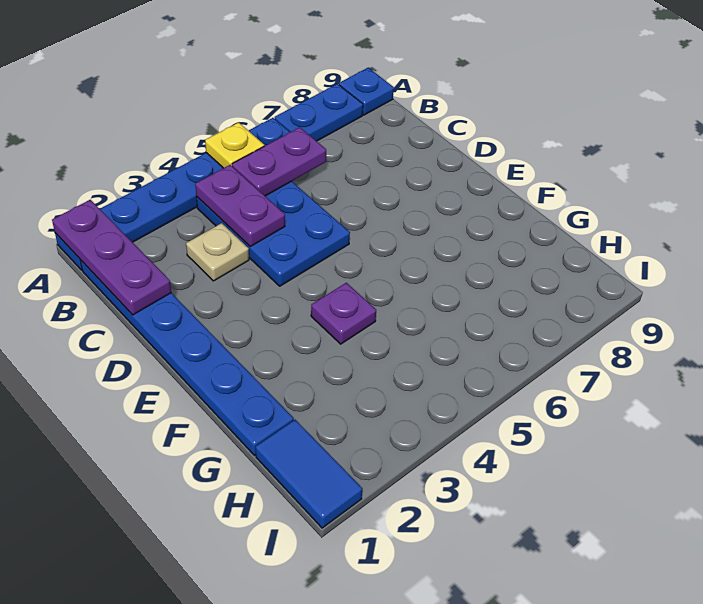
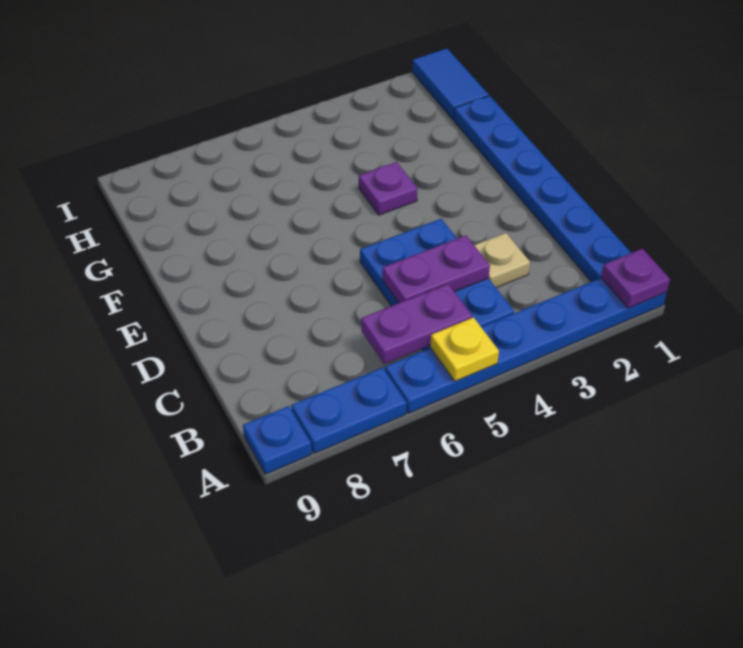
purple 1x3 plate [52,200,171,315] -> purple 1x1 plate [601,249,670,308]
purple 1x2 plate [195,165,285,246] -> purple 1x2 plate turned to [382,235,490,303]

